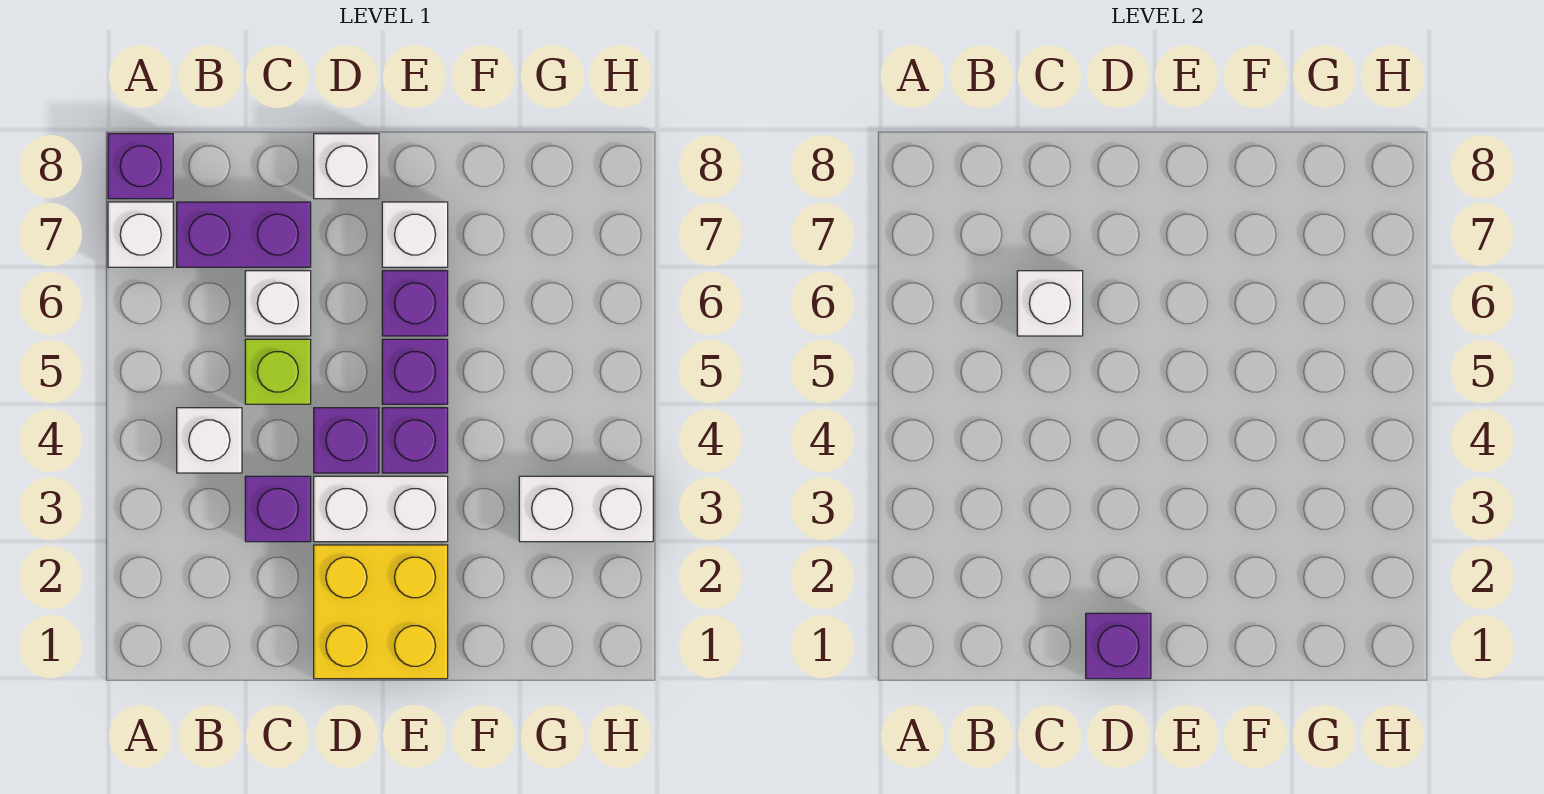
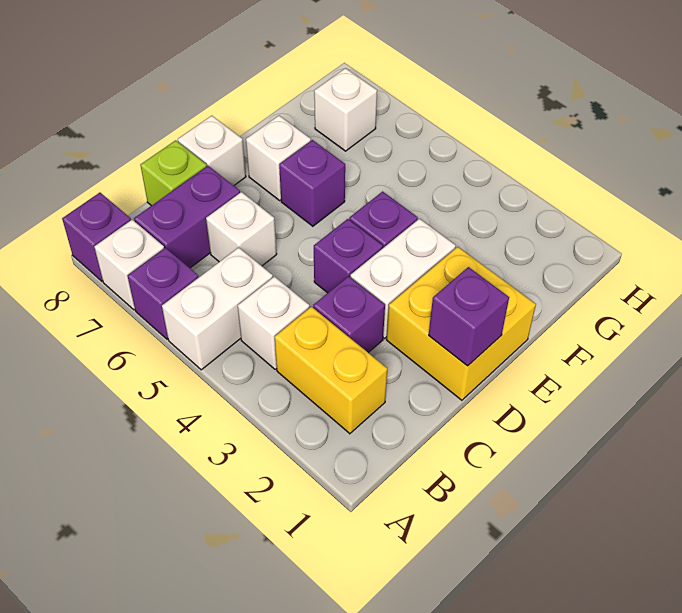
none -> yellow 1x2 brick [275,307,387,434]
lime 1x1 brick [245,339,311,404] -> lime 1x1 brick moved to [140,140,207,206]
white 1x1 brick [1017,271,1083,336] -> white 1x1 brick moved to [314,68,377,151]
purple 1x1 brick [382,339,448,404] -> purple 1x1 brick moved to [127,248,199,339]
white 1x2 brick [519,476,653,542] -> white 1x2 brick moved to [162,247,273,370]

